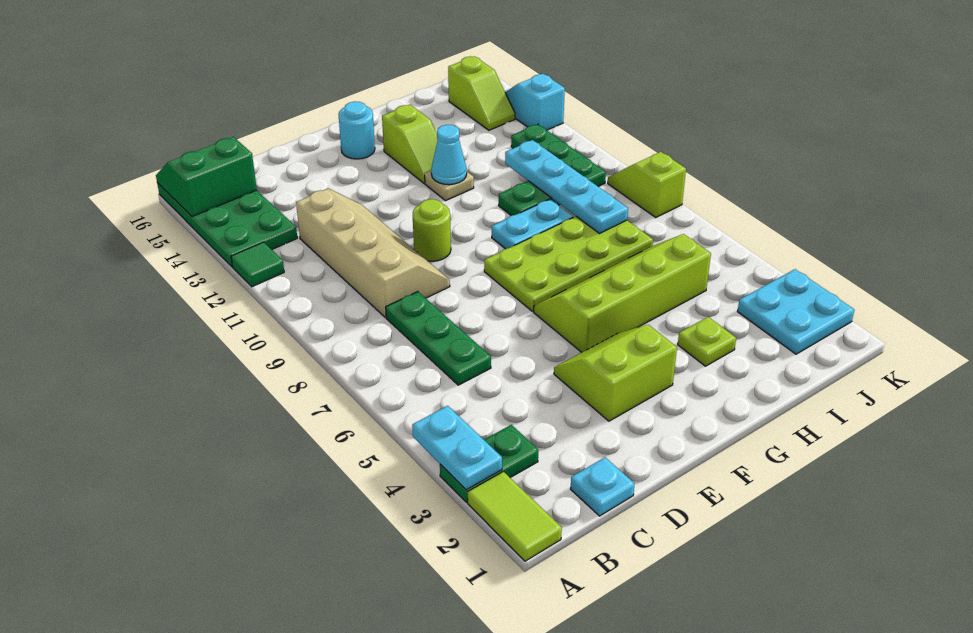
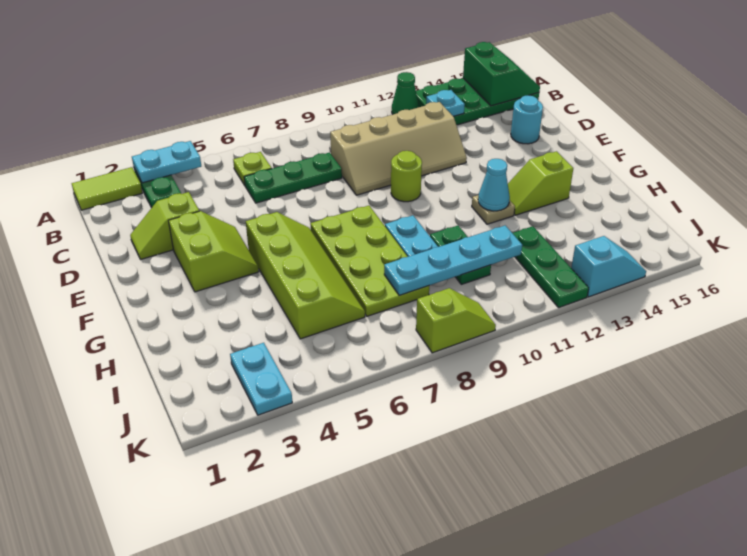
green 1x1 tile [231,242,284,287] -> green 1x1 cone [392,72,419,114]
cyan 1x1 plate [571,458,635,516] -> cyan 1x1 plate moved to [426,90,465,116]
cyan 1x1 round brick [338,101,375,159] -> cyan 1x1 round brick moved to [511,95,543,144]
lime 1x1 plate [678,317,736,366] -> lime 1x1 plate moved to [233,152,272,185]
cyan 2x2 plate [738,269,854,354] -> cyan 1x2 plate [230,343,292,415]
green 1x3 plate [511,124,606,186] -> green 1x3 plate turned to [513,226,589,307]
lime 1x2 slope [448,56,515,130] -> lime 1x2 slope moved to [130,192,199,259]

